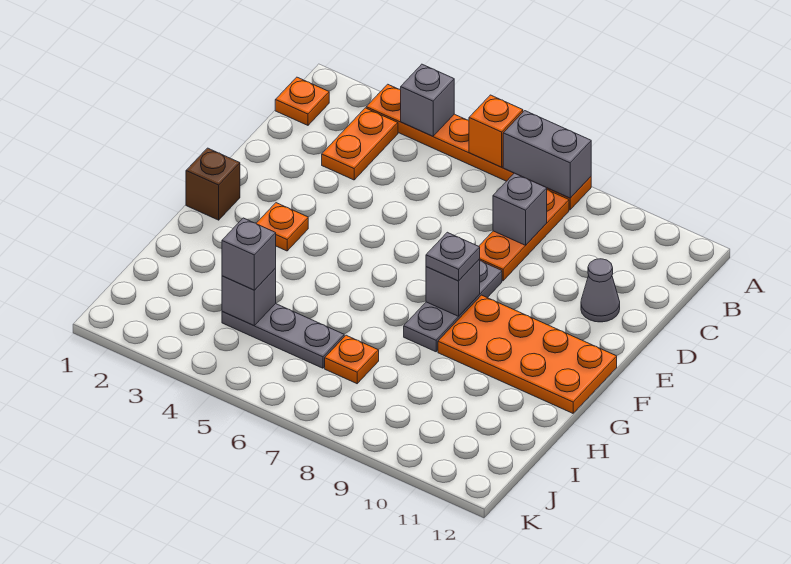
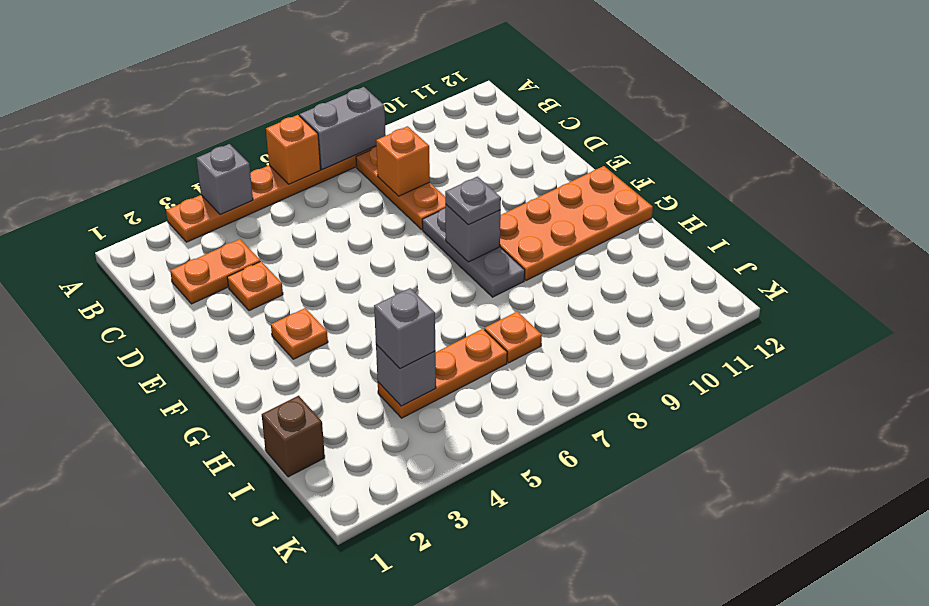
orange 1x1 plate [275,77,329,125] -> orange 1x1 plate moved to [227,261,283,311]
orange 1x2 plate [322,108,398,180] -> orange 1x2 plate turned to [170,239,260,304]
grey 1x1 brick [493,173,547,245] -> orange 1x1 brick [376,126,430,196]
grey 1x1 cone [581,259,620,322] -> none
brown 1x1 brick [186,148,240,220] -> brown 1x1 brick moved to [262,396,325,477]
grey 1x3 plate [222,304,344,368] -> orange 1x3 plate [378,329,507,418]

